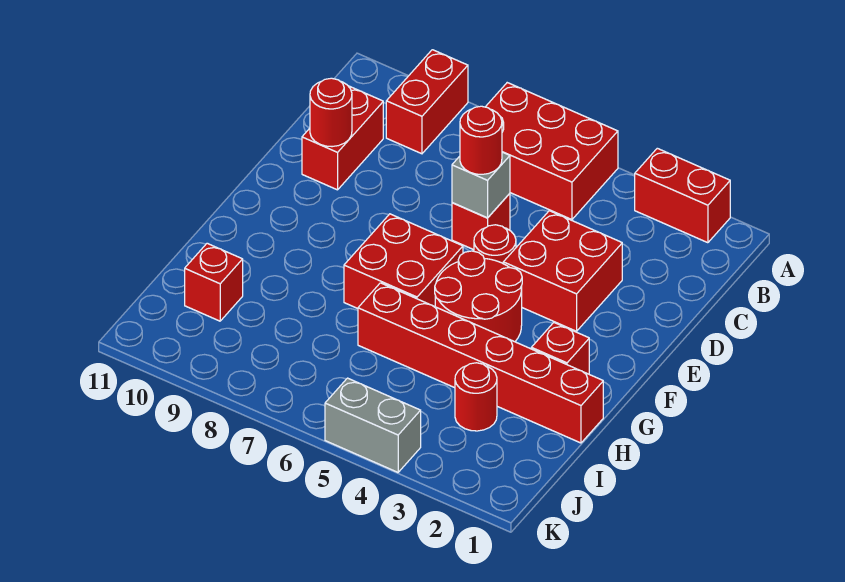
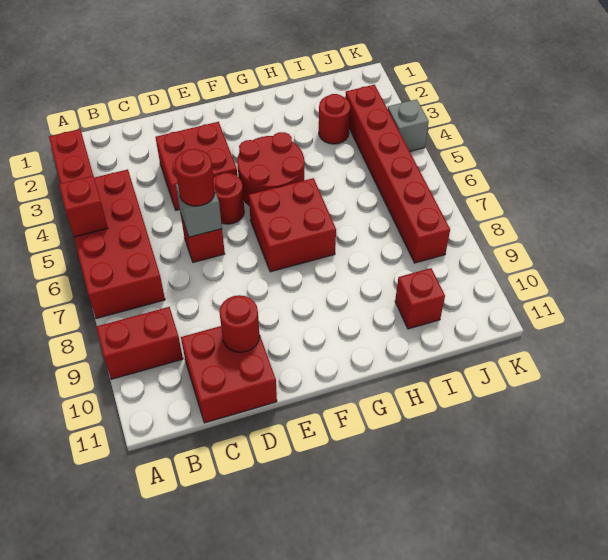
red 2x3 brick [486,83,618,220] -> red 2x4 brick [74,169,165,318]
red 1x2 brick [302,86,383,190] -> red 2x2 brick [181,326,277,423]
red 1x1 brick [531,323,589,374] -> red 1x1 brick moved to [59,176,108,237]
red 1x6 brick [358,283,603,443] -> red 1x6 brick moved to [345,85,450,263]
grey 1x2 brick [325,378,421,472] -> grey 1x1 brick [388,99,429,151]

